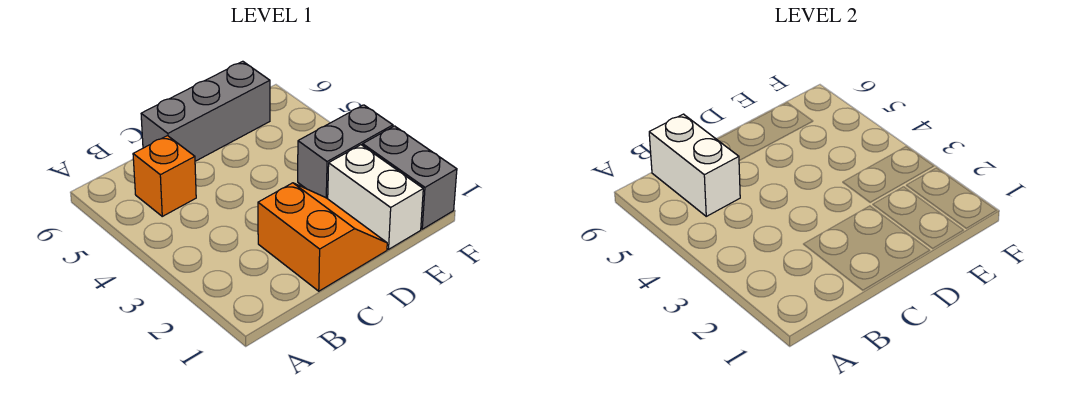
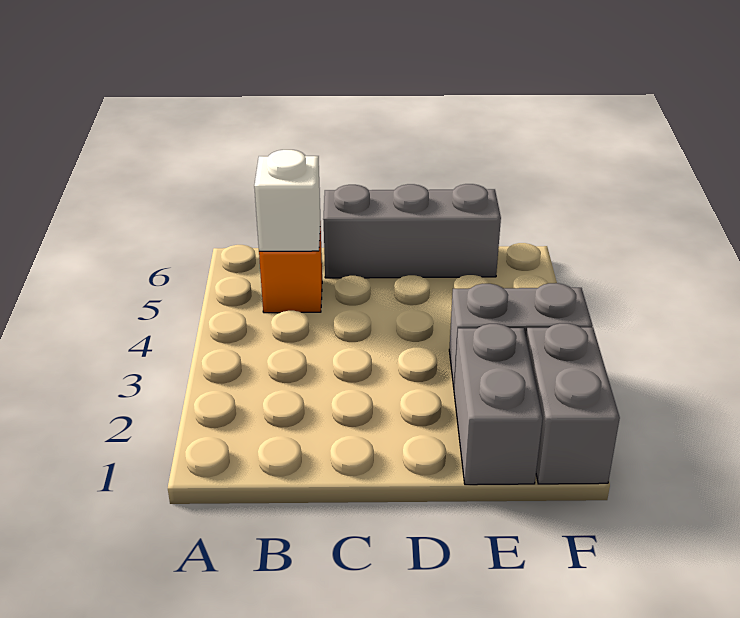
white 1x2 brick [649,114,740,216] -> white 1x1 brick [254,150,320,251]
orange 2x2 slope [258,183,387,291] -> none
white 1x2 brick [328,145,423,249] -> grey 1x2 brick [454,324,543,485]

